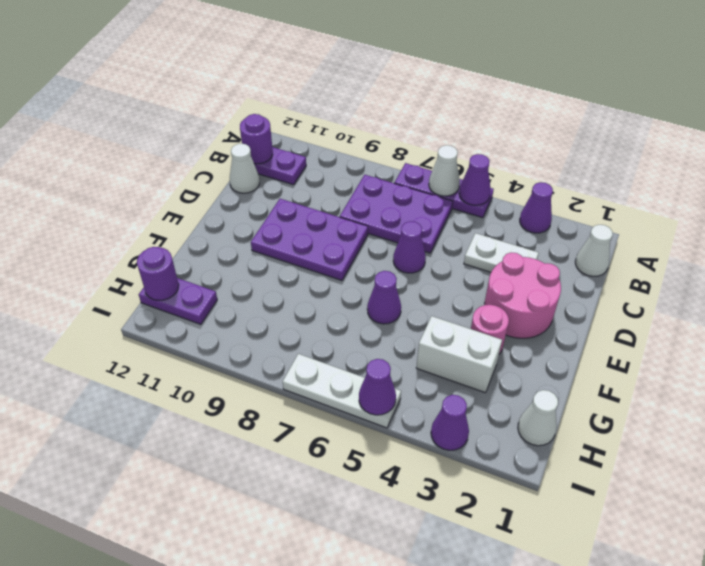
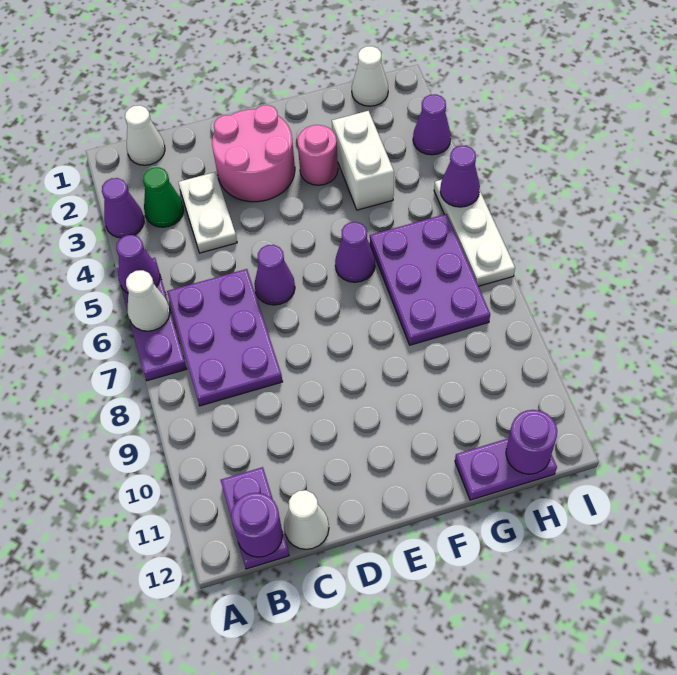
none -> green 1x1 cone [143,167,184,227]
purple 2x3 plate [251,199,368,280] -> purple 2x3 plate moved to [370,214,490,345]
purple 1x2 plate [139,278,217,324] -> purple 1x2 plate turned to [455,438,557,500]

